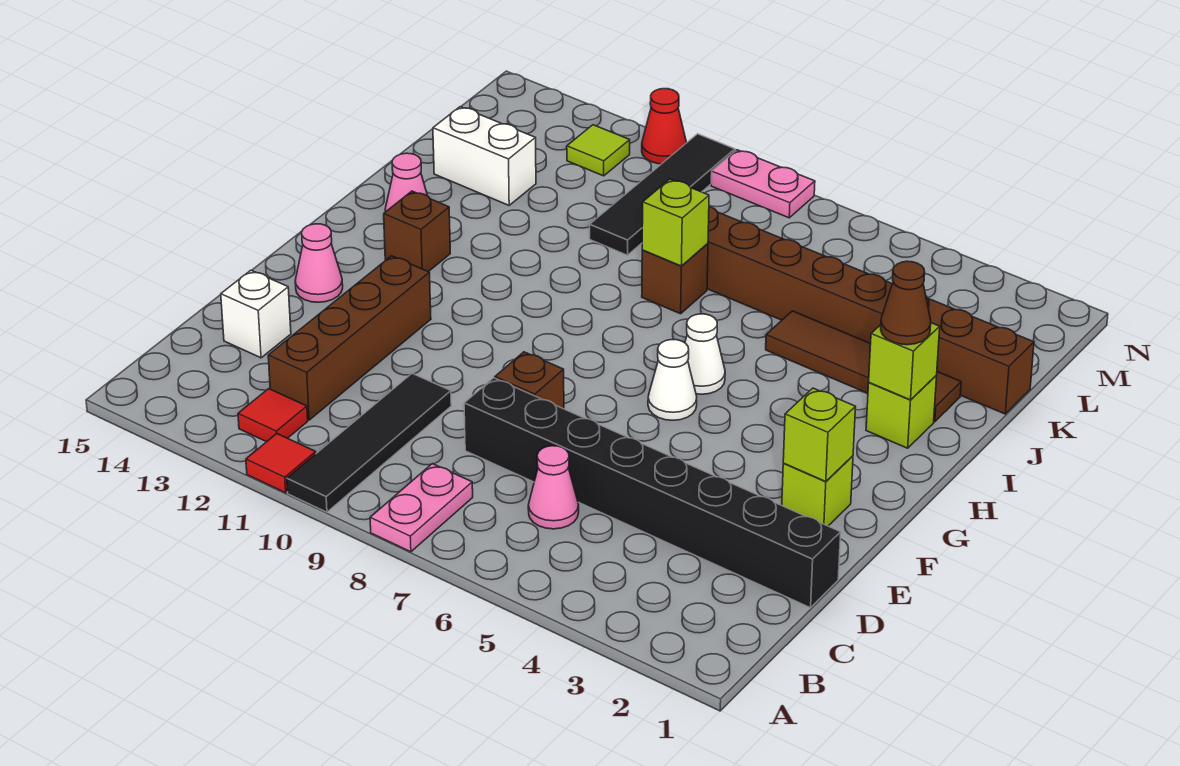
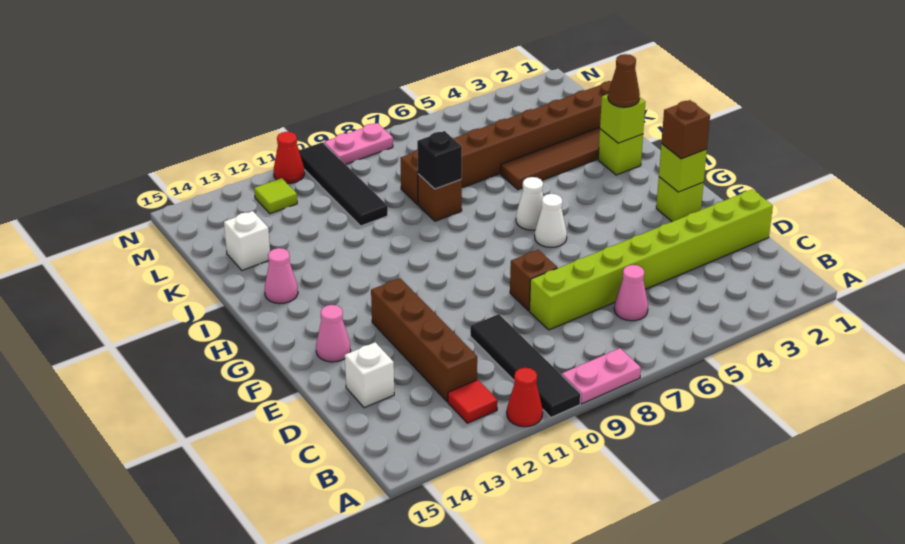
pink 1x2 plate [370,464,473,552] -> pink 1x2 plate turned to [562,348,641,404]
red 1x1 tile [246,434,316,493] -> red 1x1 cone [507,368,543,427]
black 1x8 brick [464,378,841,608] -> lime 1x8 brick [530,189,773,330]
brown 1x1 brick [384,191,450,272] -> brown 1x1 brick moved to [661,100,710,159]
lime 1x1 brick [642,179,709,266] -> black 1x1 brick [417,131,462,189]
white 1x2 brick [433,107,536,205] -> white 1x1 brick [224,211,270,270]

